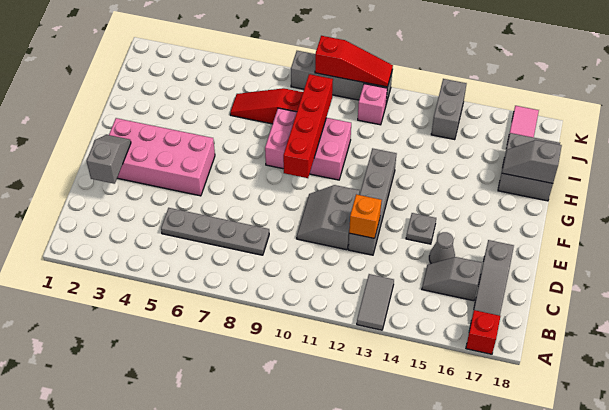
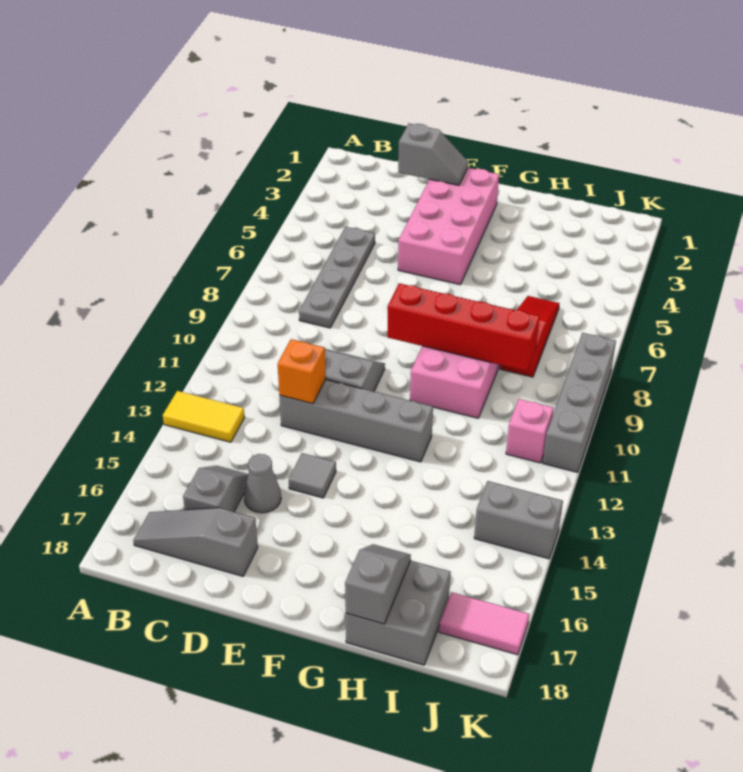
grey 1x2 tile [357,274,394,330] -> yellow 1x2 tile [163,391,244,442]
red 1x1 brick [466,310,500,354] -> none
grey 1x1 plate [406,213,436,244] -> grey 1x1 tile [289,453,336,498]
red 1x3 slope [315,36,393,87] -> none

